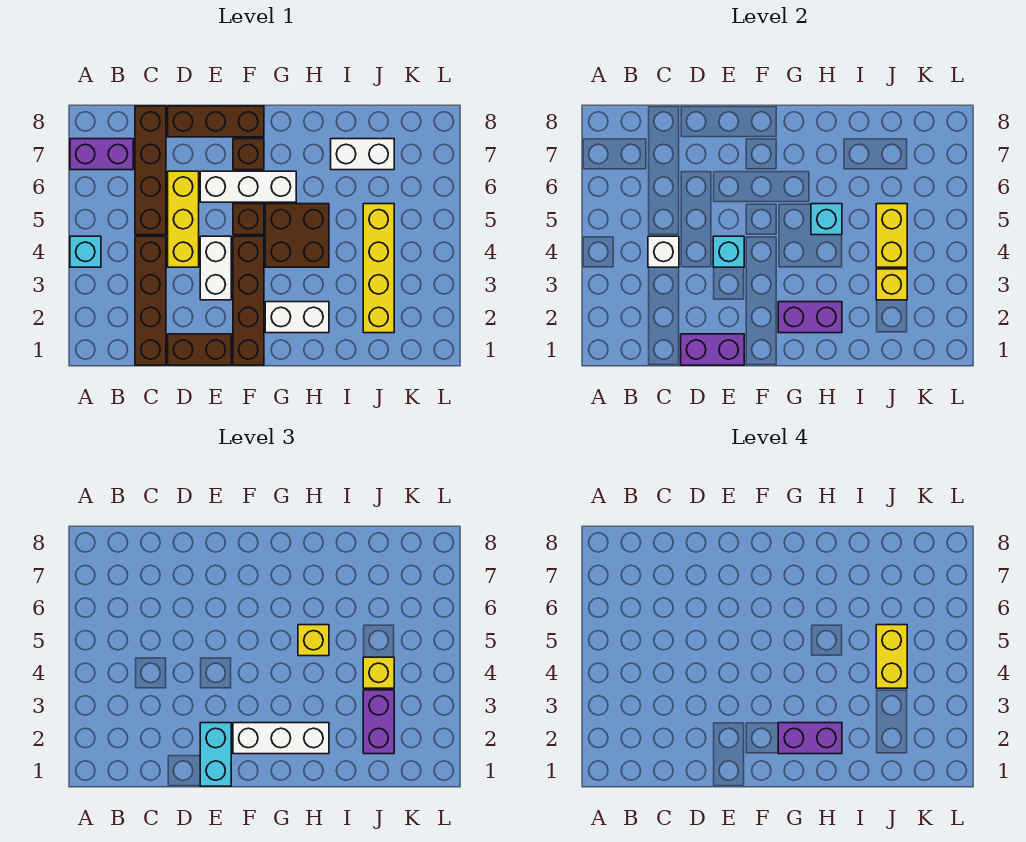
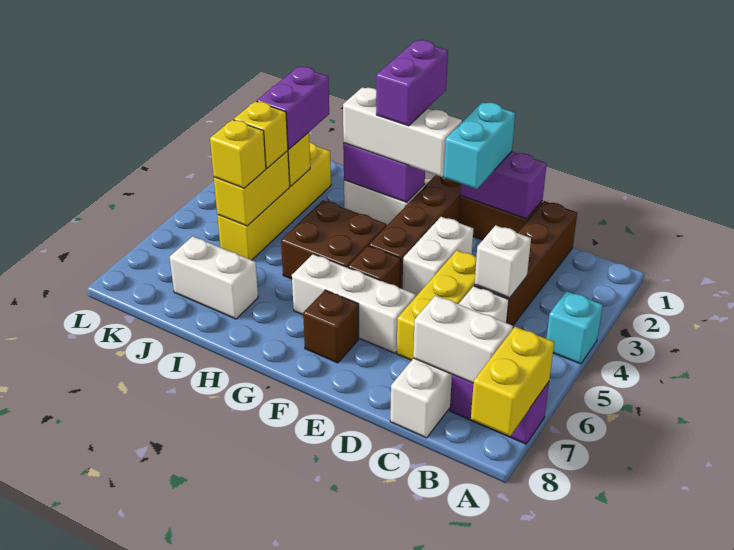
none -> white 1x2 brick [413,295,513,383]
brown 1x4 brick [135,106,166,235] -> white 1x4 brick [390,286,509,438]
brown 1x3 brick [168,106,264,137] -> none
cyan 1x1 brick [713,236,744,267] -> none
purple 1x2 brick [778,723,842,754] -> purple 1x2 brick turned to [376,40,448,126]
cyan 1x1 brick [811,204,842,235] -> none
yellow 1x1 brick [298,625,329,656] -> yellow 1x1 brick moved to [210,120,266,188]
yellow 1x2 brick [876,625,907,688] -> yellow 1x2 brick moved to [471,327,554,436]

